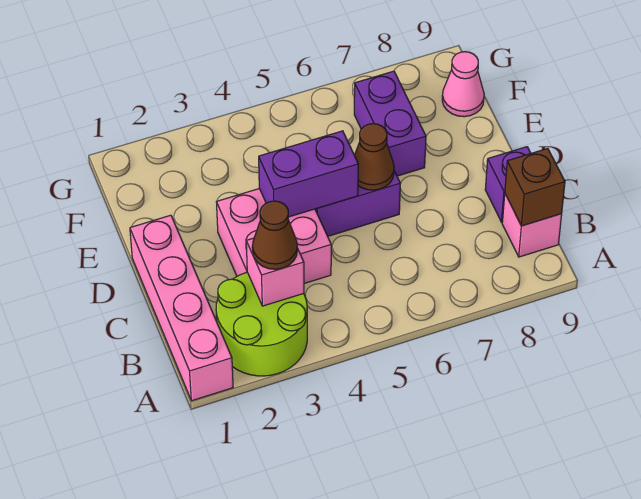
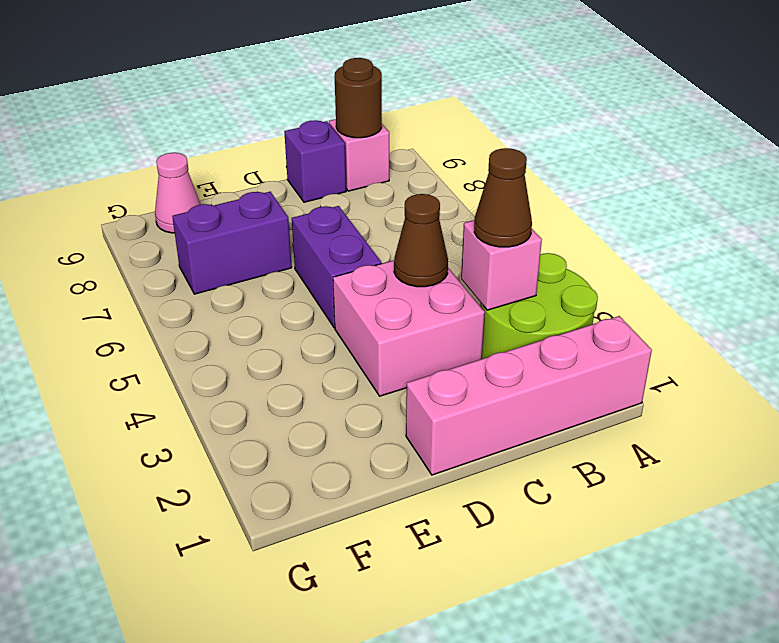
brown 1x1 brick [505,148,565,226] -> brown 1x1 round brick [335,58,382,138]
purple 1x2 brick [259,131,358,217] -> none
brown 1x1 cone [354,124,394,190] -> brown 1x1 cone moved to [394,194,448,287]

